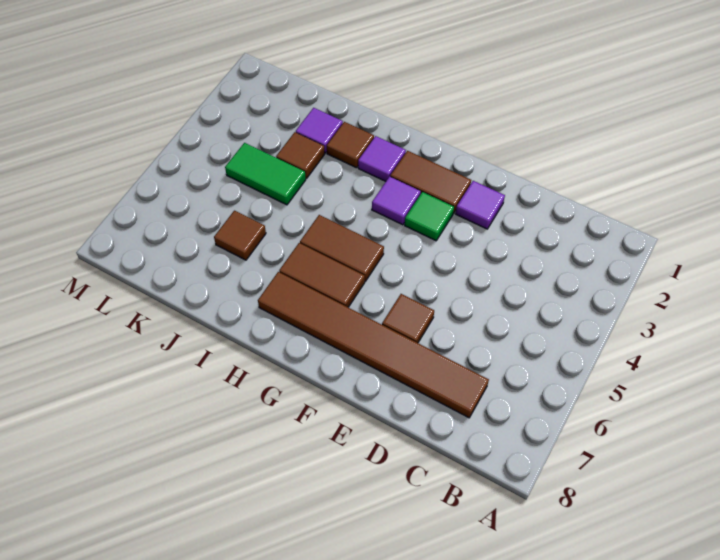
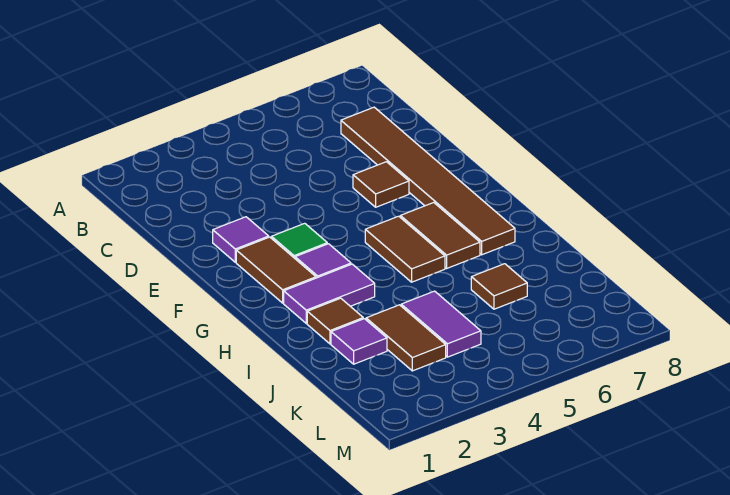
purple 1x1 tile [358,136,406,181] -> purple 1x2 tile [284,264,375,323]
brown 1x1 tile [276,132,325,179] -> brown 1x2 tile [366,305,446,371]
green 1x2 tile [225,143,306,205] -> purple 1x2 tile [401,291,481,357]

